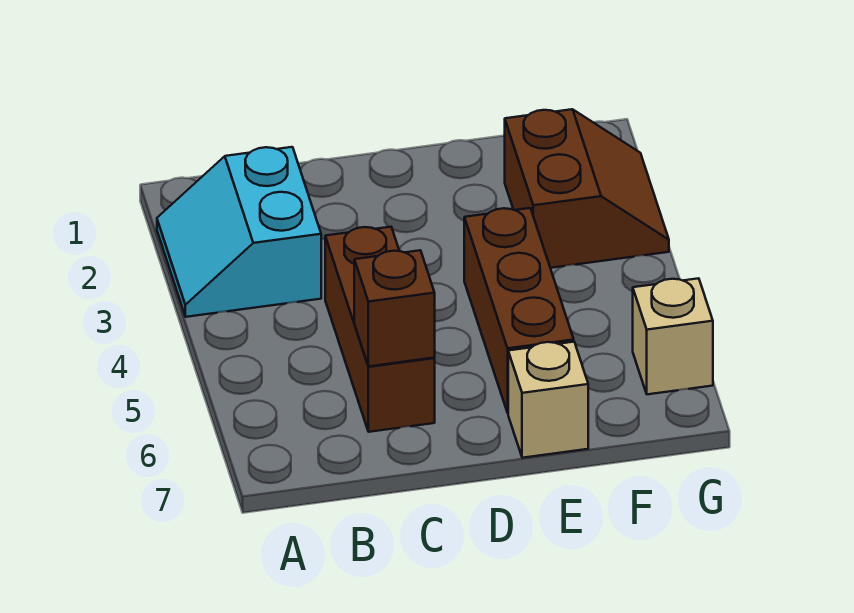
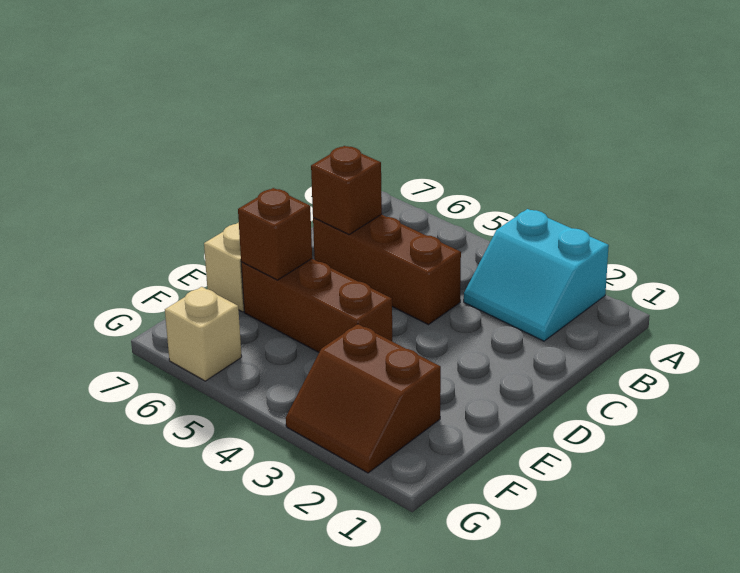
cyan 2x2 slope [157,147,321,317] -> cyan 2x2 slope turned to [464,209,609,341]
none -> brown 1x1 brick [238,188,312,280]

